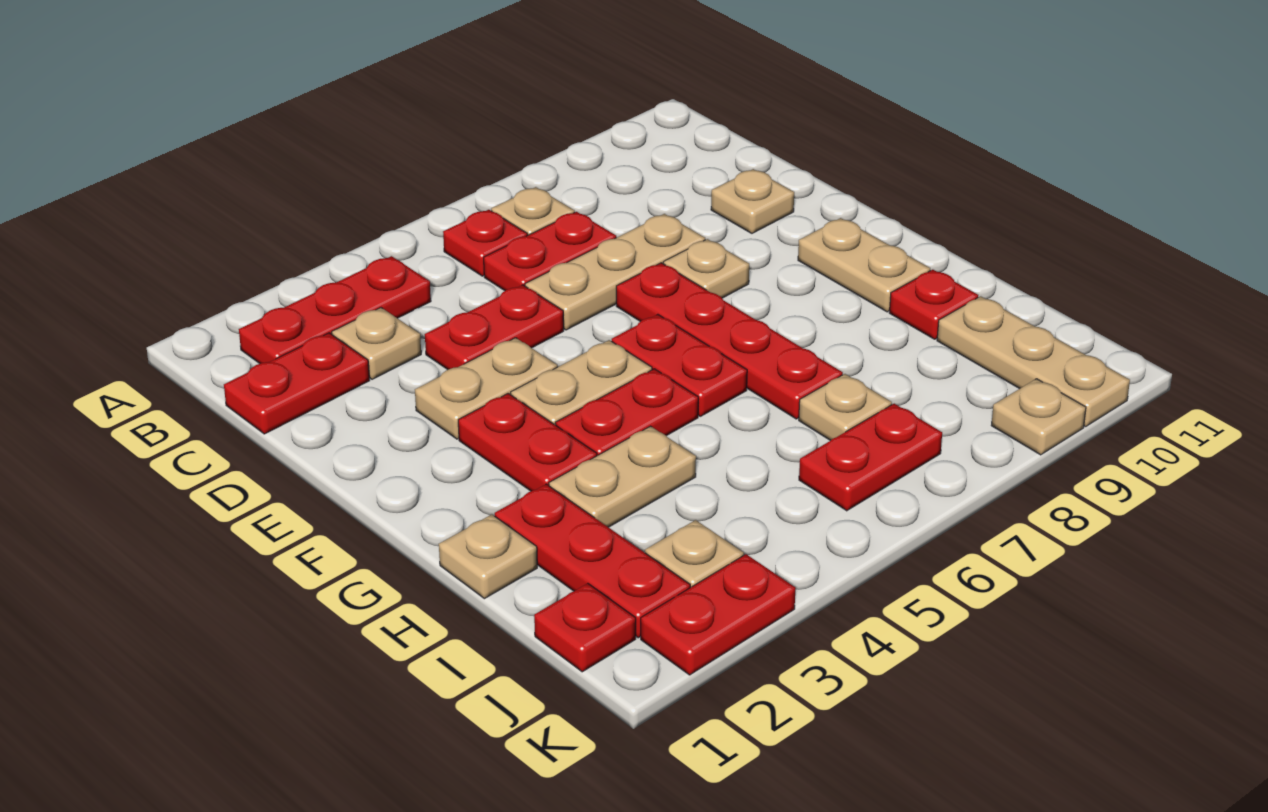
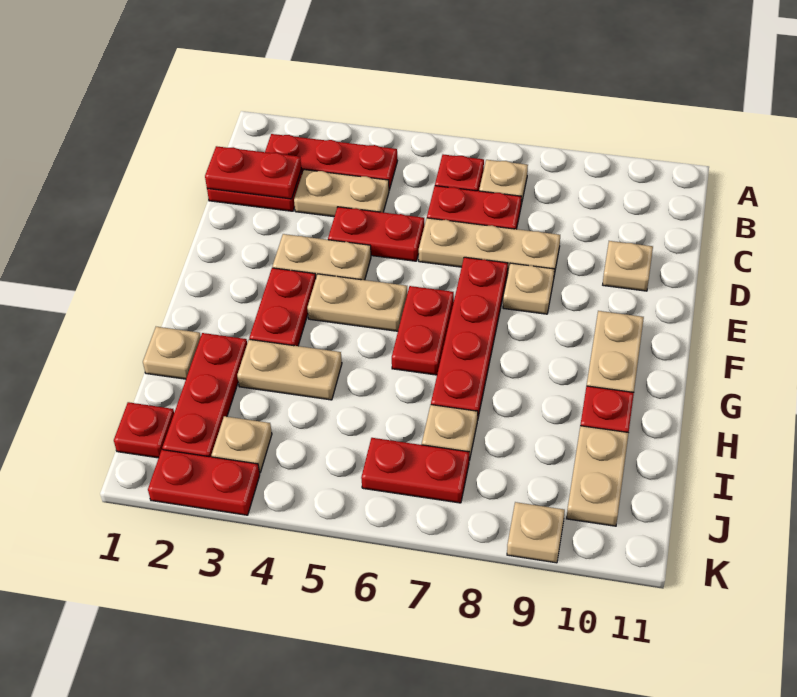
tan 1x1 plate [332,308,421,379] -> tan 1x2 plate [294,170,389,217]
red 1x2 plate [555,369,698,456] -> red 1x2 plate moved to [205,146,301,199]
tan 1x3 plate [937,296,1130,427] -> tan 1x2 plate [567,426,629,526]

